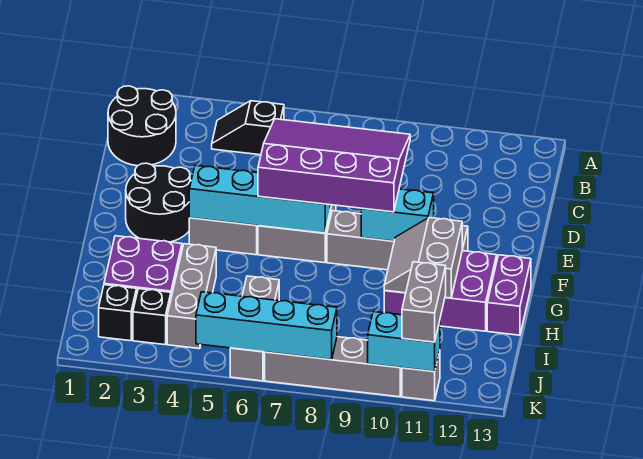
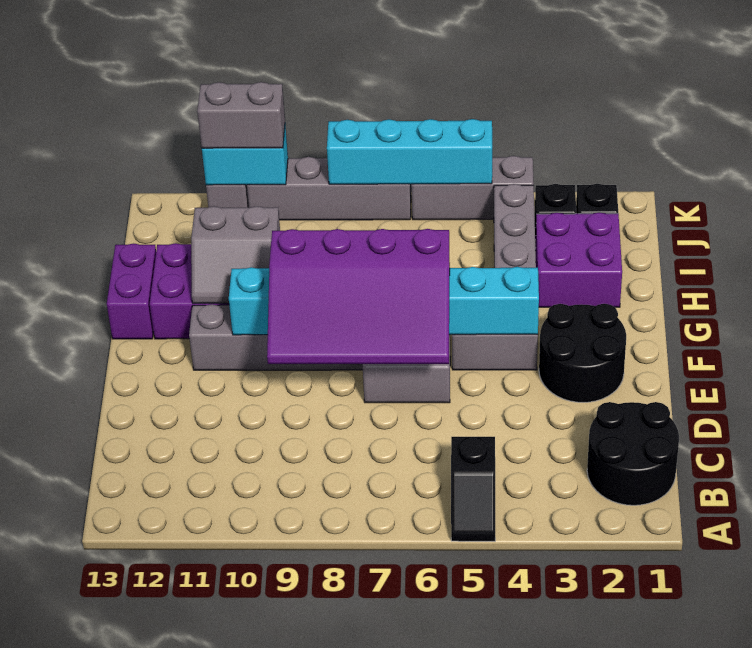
black 1x2 slope [212,101,284,155] -> black 1x2 slope turned to [451,437,495,541]
grey 2x2 slope [384,218,463,298] -> grey 2x2 slope turned to [191,206,280,303]
grey 1x3 brick [230,276,279,381] -> grey 1x3 brick turned to [411,156,534,220]
grey 1x2 brick [402,262,446,342] -> grey 1x2 brick turned to [197,82,285,148]

